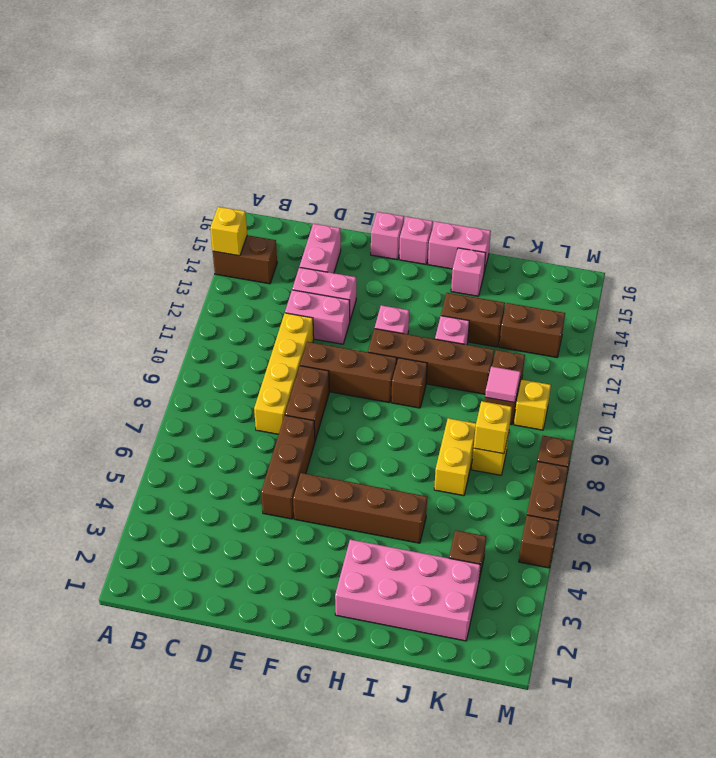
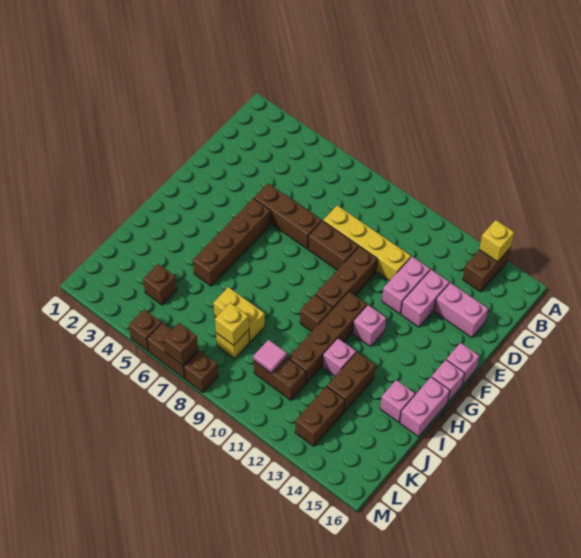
pink 2x4 brick [335,540,480,641] -> none
yellow 1x1 brick [514,380,551,430] -> none
none -> brown 1x1 brick [163,323,198,365]

